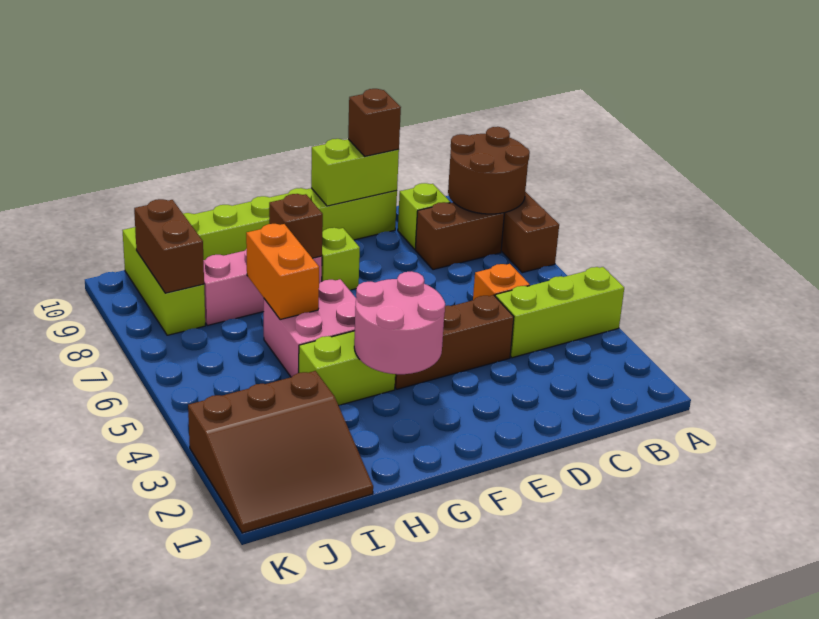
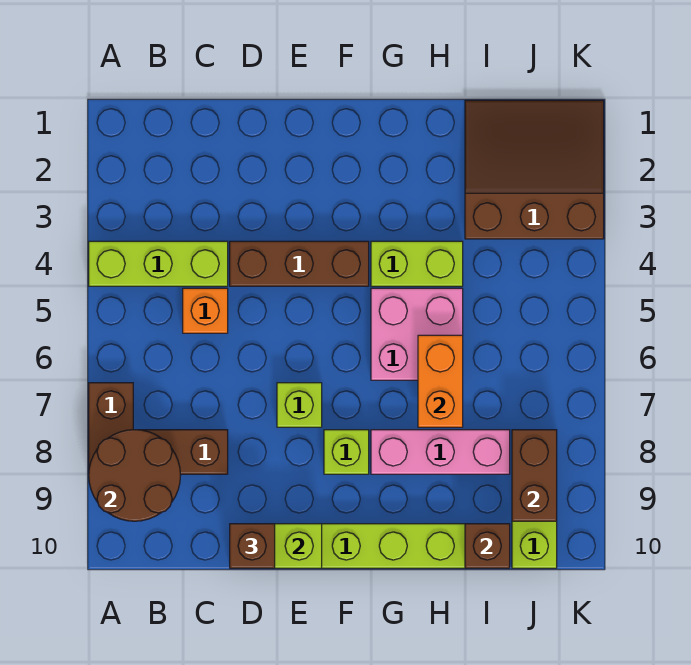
lime 1x1 brick [398,183,450,249] -> lime 1x1 brick moved to [277,383,322,427]
pink 2x2 round brick [354,271,445,374] -> none
brown 1x1 brick [269,194,323,258] -> brown 1x1 brick moved to [465,524,510,568]

